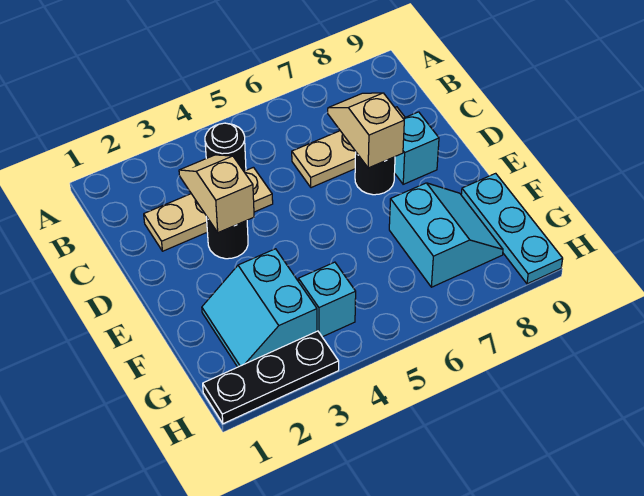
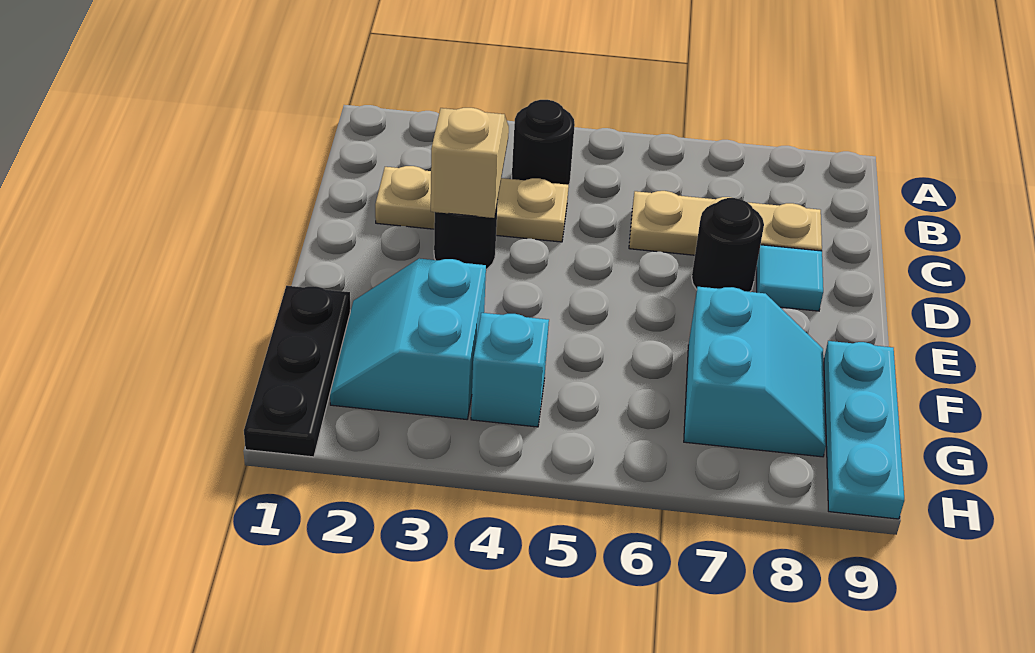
tan 1x2 slope [328,93,404,168] -> none
cyan 1x1 brick [395,112,439,184] -> cyan 1x1 tile [757,245,823,311]
black 1x3 plate [203,331,339,424] -> black 1x3 plate turned to [244,286,350,457]

